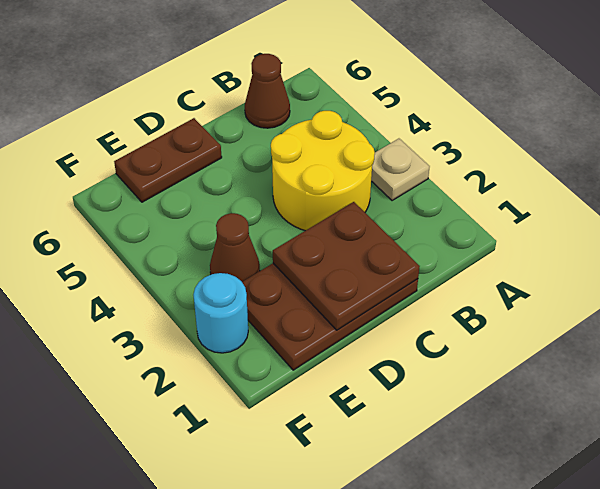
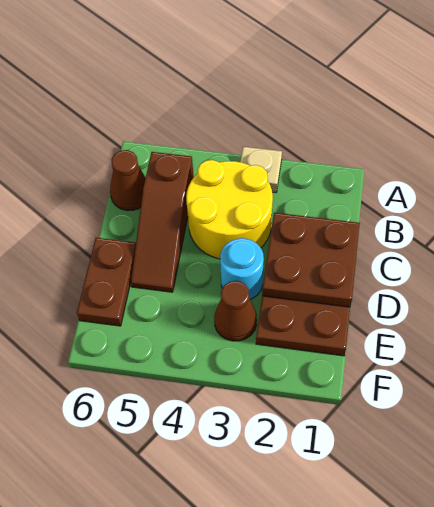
none -> brown 1x3 slope [131,152,194,292]
cyan 1x1 round brick [193,273,248,353] -> cyan 1x1 round brick moved to [220,238,264,299]

